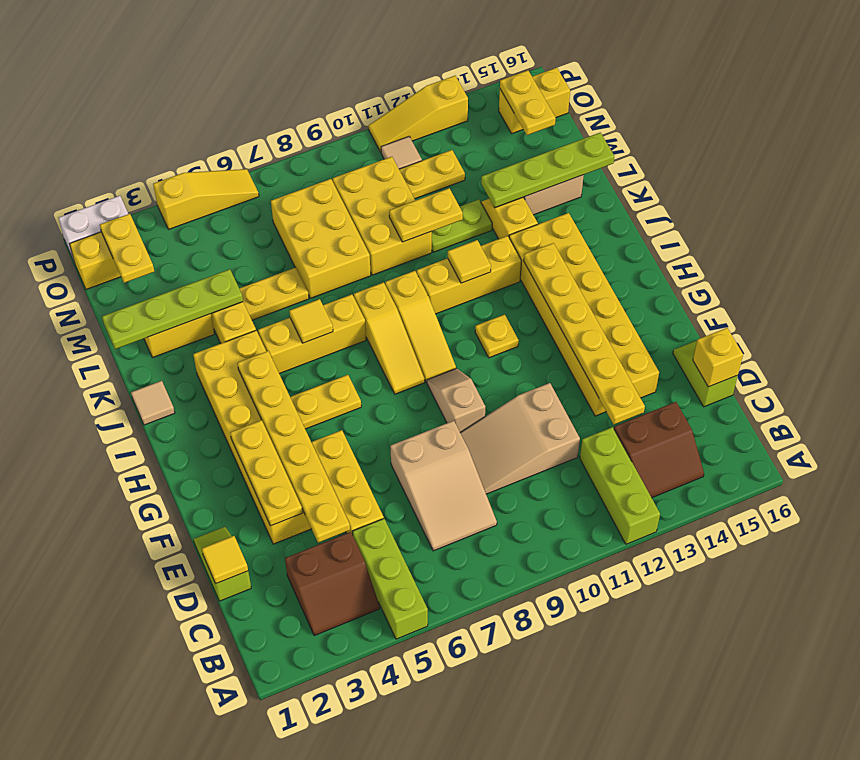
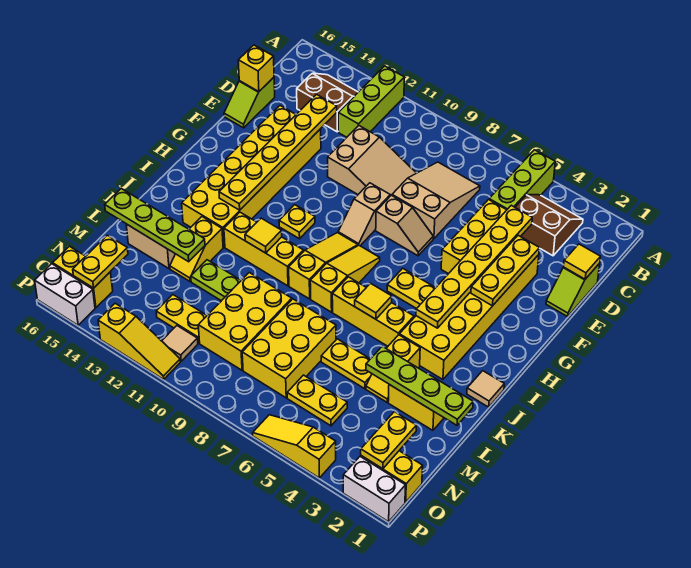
none -> tan 1x2 slope [376,195,433,256]
yellow 1x2 plate [389,188,463,242] -> yellow 1x2 plate moved to [287,375,347,426]
none -> white 1x2 brick [35,264,95,325]

